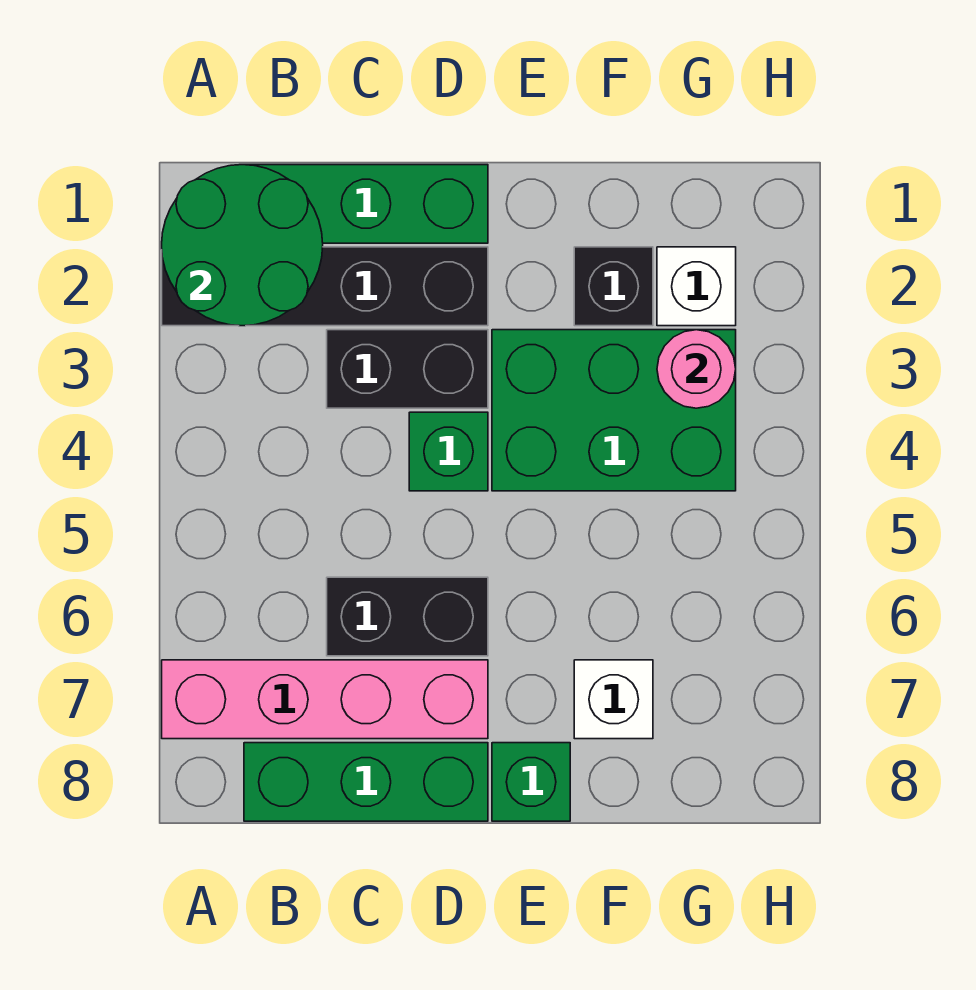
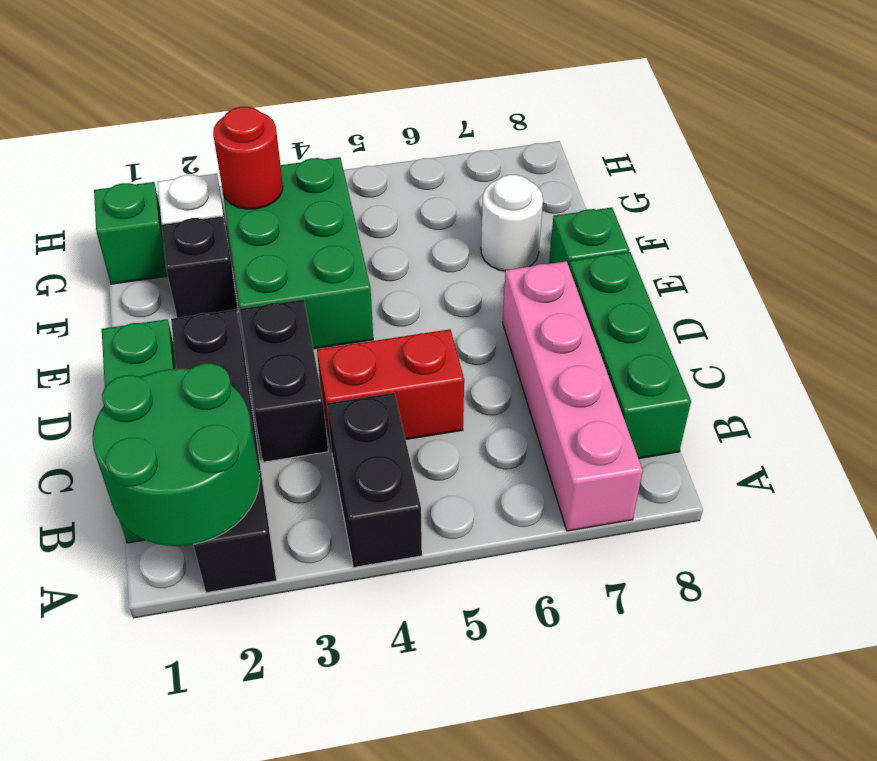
none -> red 1x2 brick [317,329,464,449]
black 1x2 brick [327,577,488,656] -> black 1x2 brick moved to [327,393,422,568]
green 1x1 brick [409,412,488,491] -> green 1x1 brick moved to [94,182,168,284]
white 1x1 brick [574,660,653,739] -> white 1x1 round brick [481,175,543,271]
pink 1x1 round brick [657,330,736,408] -> red 1x1 round brick [213,107,283,209]

